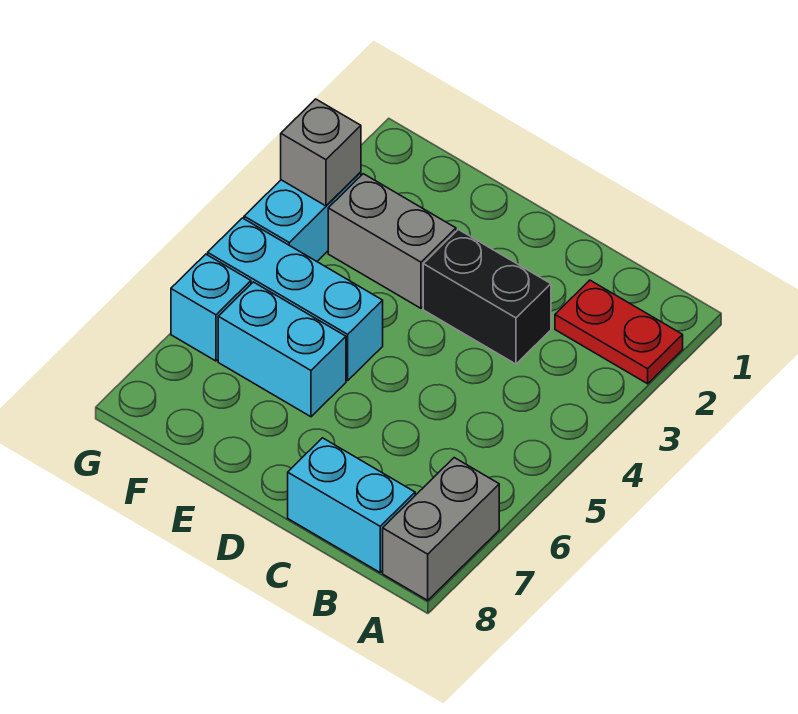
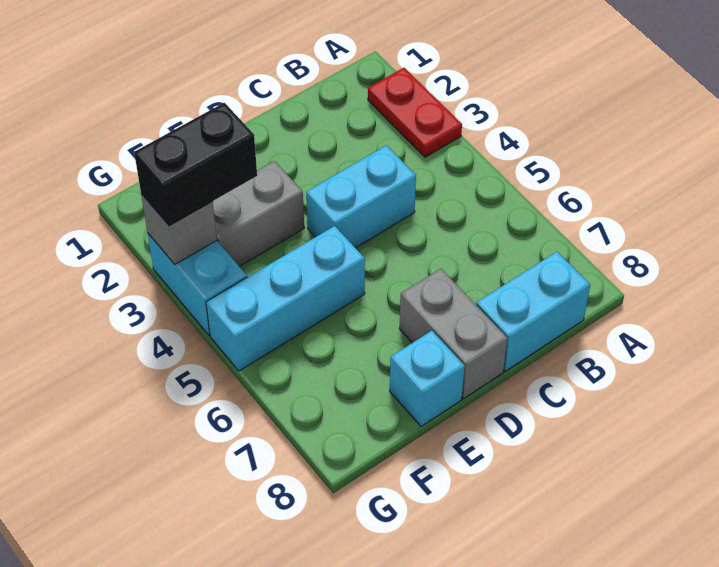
red 1x2 plate [555,280,683,384] -> red 1x2 plate turned to [368,68,462,157]
grey 1x2 brick [383,458,499,600] -> grey 1x2 brick moved to [400,269,507,399]
black 1x2 brick [423,229,551,364] -> black 1x2 brick moved to [134,103,257,226]
cyan 1x2 brick [218,282,346,417] -> cyan 1x2 brick moved to [306,145,416,248]
cyan 1x1 brick [171,254,251,361] -> cyan 1x1 brick moved to [390,331,465,426]

